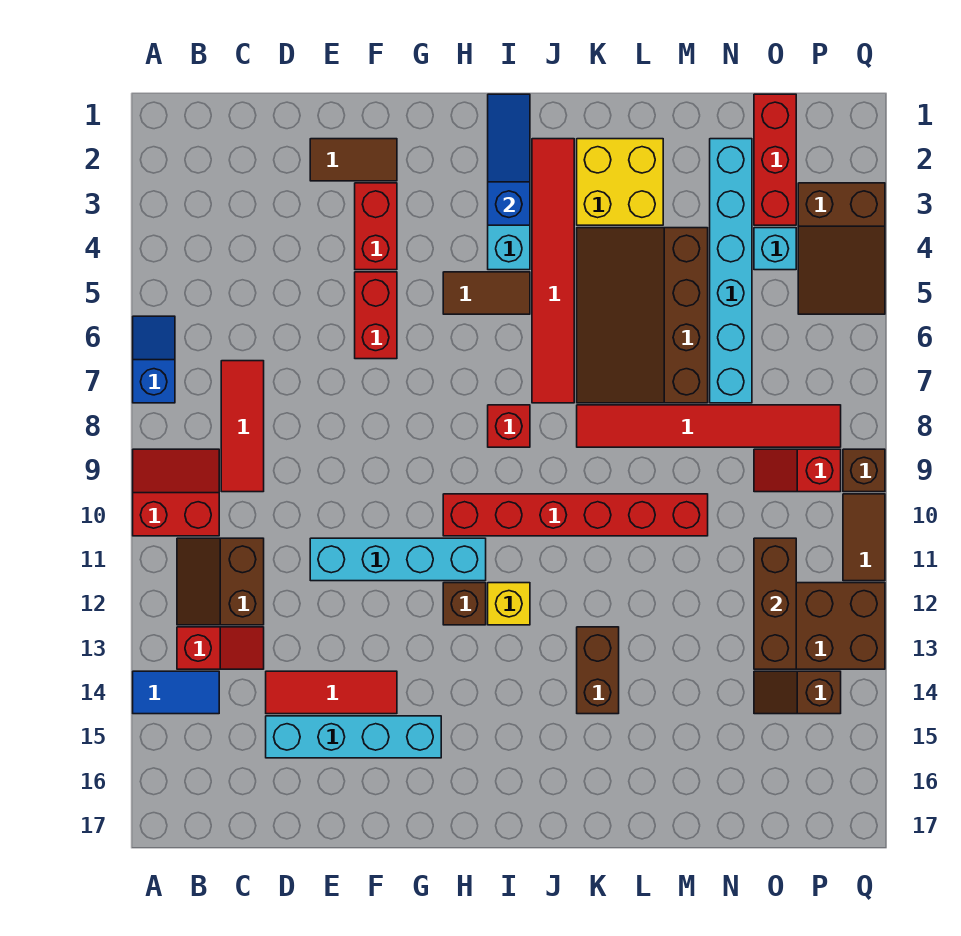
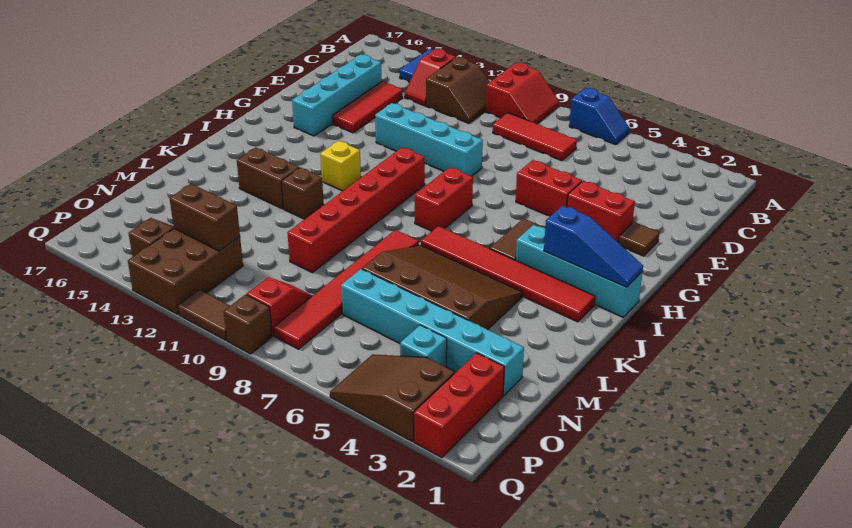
brown 2x2 slope [177,538,264,625] -> brown 2x2 slope turned to [426,57,490,123]
brown 1x2 tile [310,139,397,181] -> brown 1x1 tile [618,222,659,256]
cyan 1x4 brick [310,538,486,581] -> cyan 1x4 brick turned to [375,103,483,176]
brown 1x1 brick [443,583,486,625] -> brown 1x1 brick moved to [282,167,324,219]
red 1x1 brick [488,405,530,447] -> red 1x2 brick [415,167,473,231]
yellow 2x2 brick [577,139,663,225] -> none
red 1x3 brick [754,94,796,225] -> red 1x3 brick turned to [414,353,504,457]
brown 1x3 brick [754,538,796,669] -> brown 1x2 brick [170,184,240,251]

